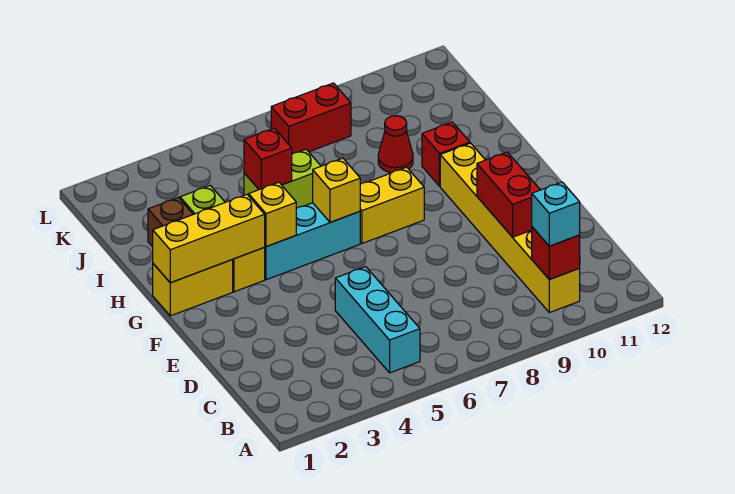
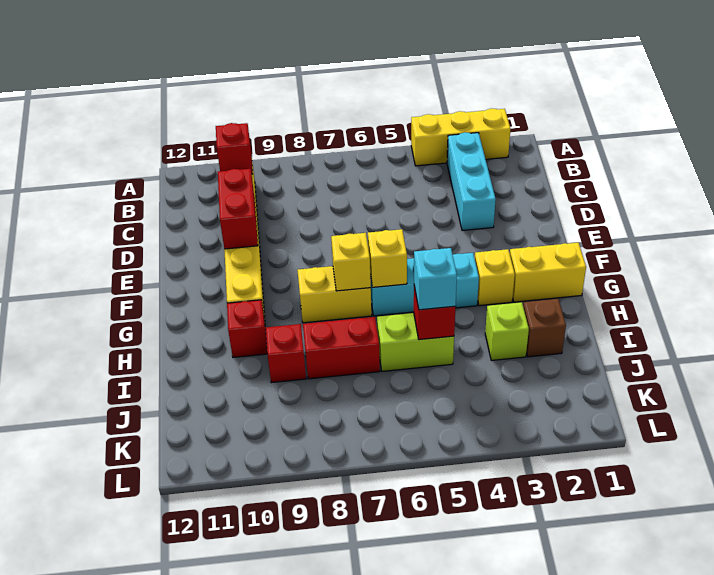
cyan 1x3 brick [335,267,420,373] -> cyan 1x3 brick moved to [447,132,496,230]
cyan 1x1 brick [532,182,580,246] -> cyan 1x1 brick moved to [414,248,457,310]
yellow 1x3 brick [153,194,265,283] -> yellow 1x3 brick moved to [411,108,510,166]
yellow 1x1 brick [249,182,296,247] -> yellow 1x1 brick moved to [331,233,371,291]
red 1x1 cone [378,116,413,173] -> red 1x1 brick [266,324,306,383]
red 1x2 brick [271,83,351,154] -> red 1x2 brick moved to [303,317,380,379]

